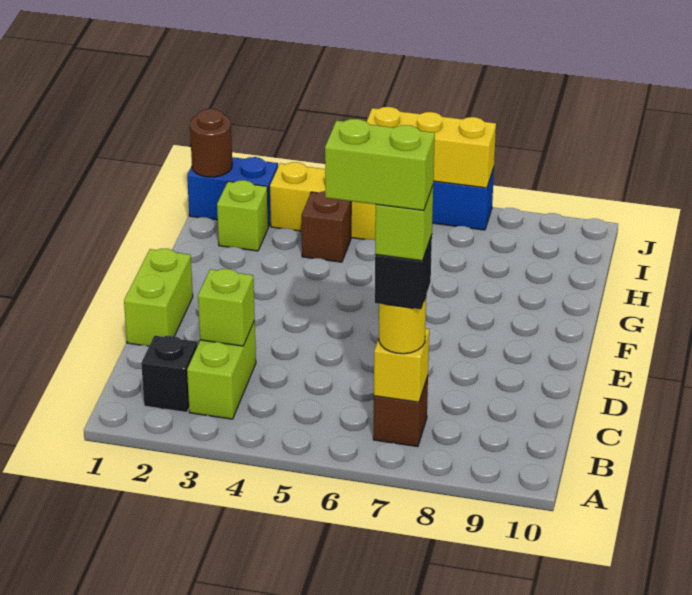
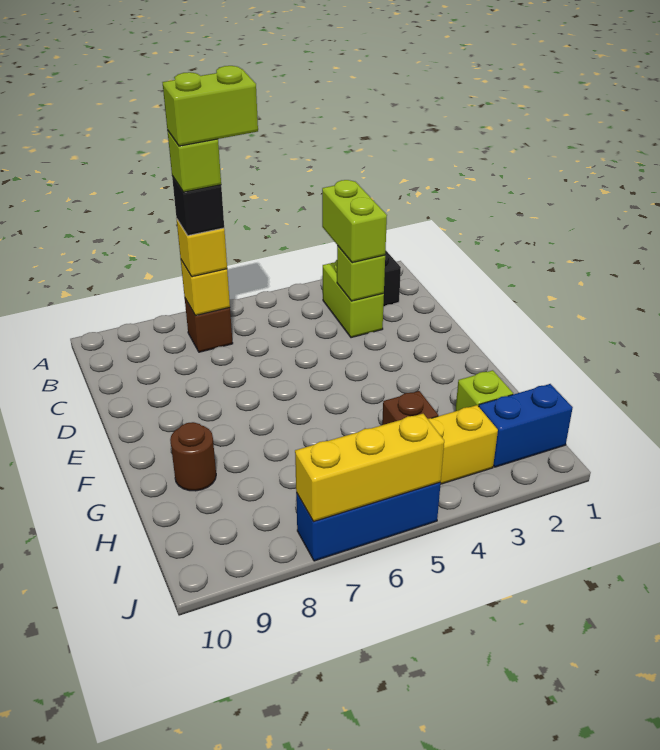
yellow 1x1 round brick [379,297,426,354] -> yellow 1x1 brick [177,220,227,277]
lime 1x2 brick [124,249,193,346] -> lime 1x2 brick moved to [322,180,387,263]
brown 1x1 round brick [190,109,232,177] -> brown 1x1 round brick moved to [170,422,216,491]

